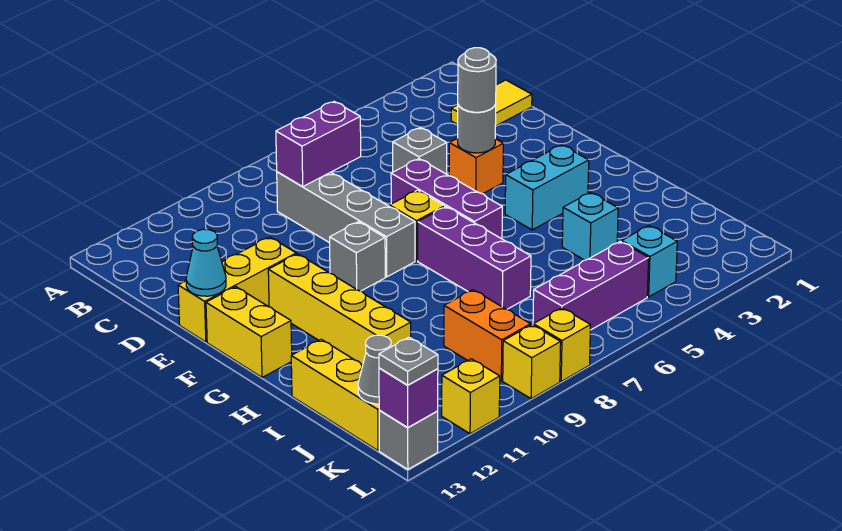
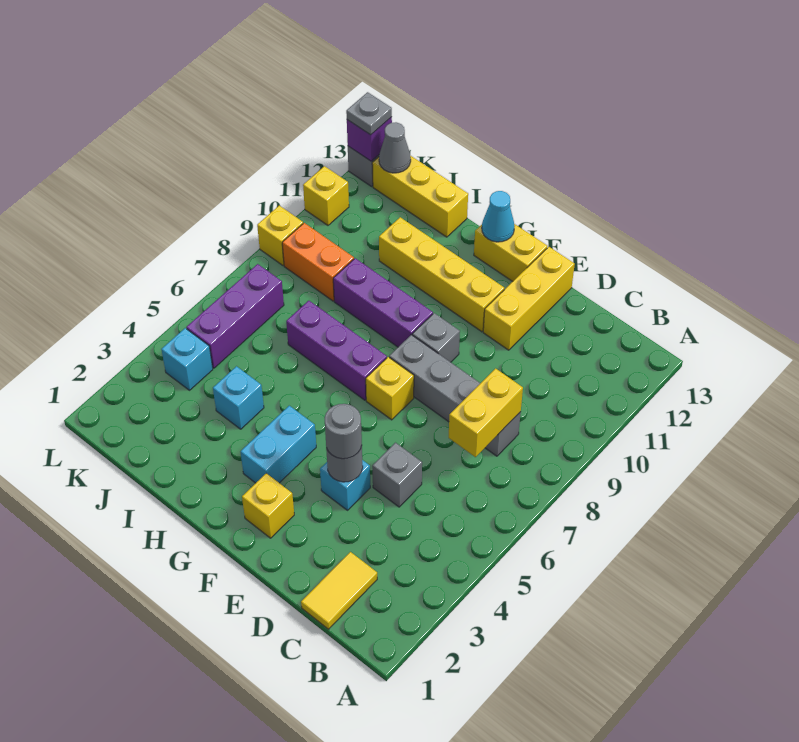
purple 1x2 brick [276,102,361,187] -> yellow 1x2 brick [449,368,523,457]
orange 1x1 brick [449,138,503,194] -> cyan 1x1 brick [320,460,370,510]
purple 1x3 brick [391,159,502,239] -> purple 1x3 brick moved to [333,258,433,347]
cyan 1x1 cone [186,229,226,296] -> cyan 1x1 cone moved to [482,191,514,242]
yellow 1x1 brick [533,308,590,381] -> yellow 1x1 brick moved to [242,473,294,538]

